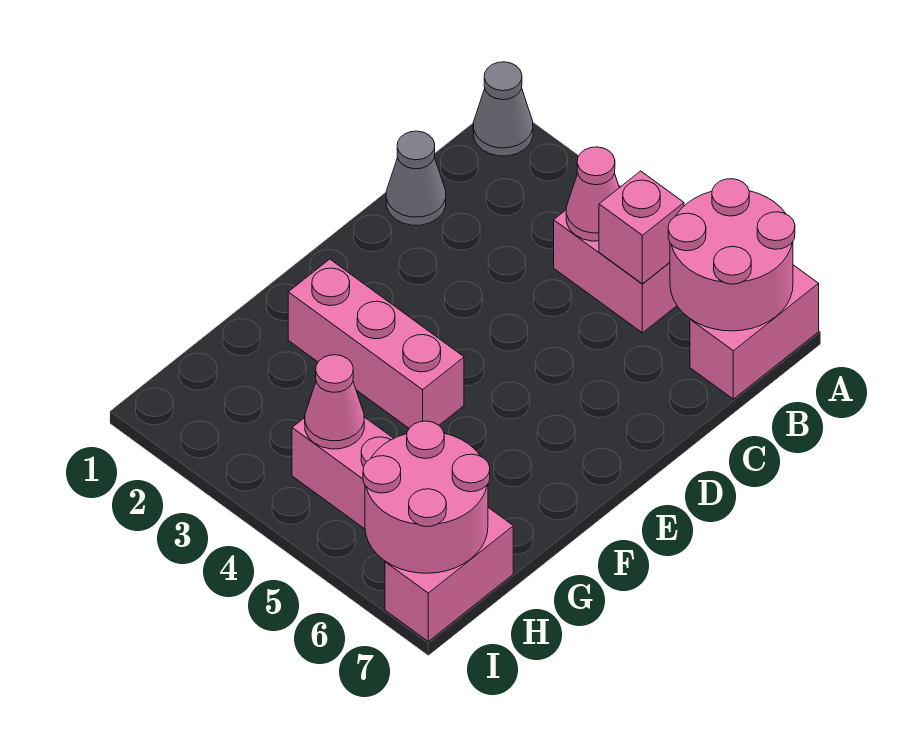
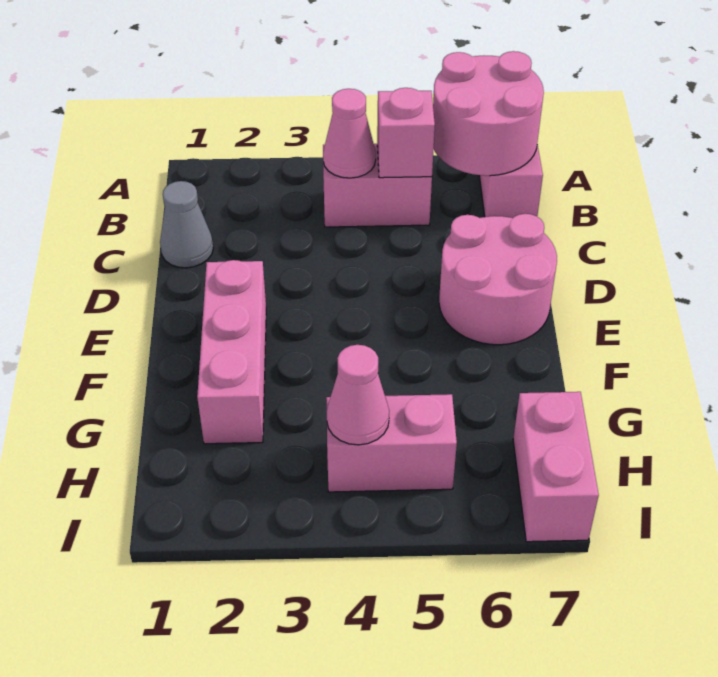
grey 1x1 cone [473,62,533,156] -> none
pink 1x3 brick [288,259,464,428] -> pink 1x3 brick turned to [197,260,266,444]
pink 2x2 round brick [363,421,490,573] -> pink 2x2 round brick moved to [439,214,557,345]

